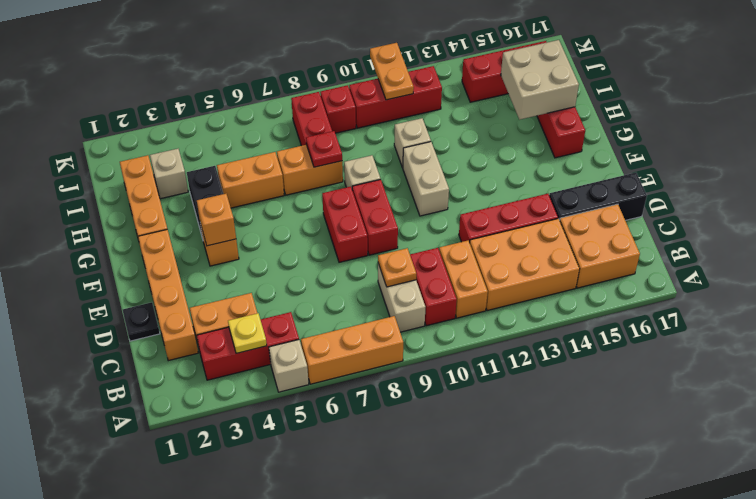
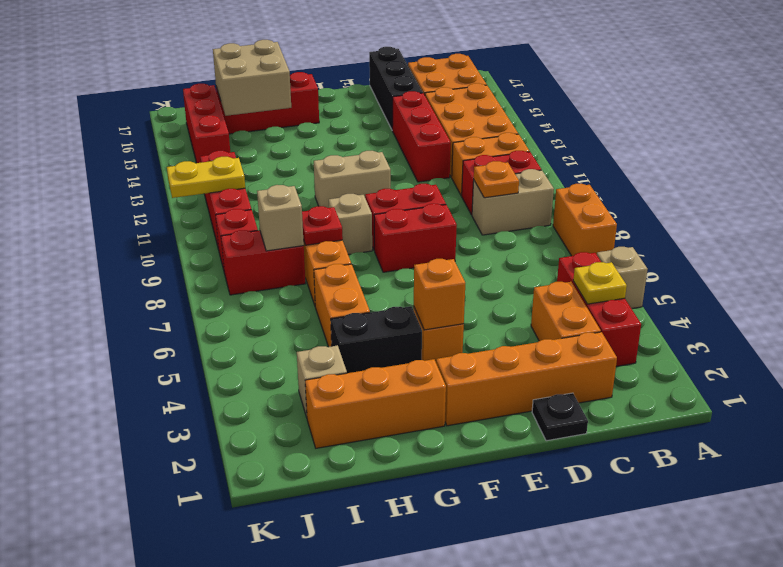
orange 1x3 brick [301,316,403,384] -> orange 1x2 brick [553,184,617,256]
tan 1x1 brick [394,118,431,168] -> tan 1x1 brick moved to [257,185,304,251]
orange 1x2 plate [370,43,414,100] -> yellow 1x2 plate [167,157,245,198]

